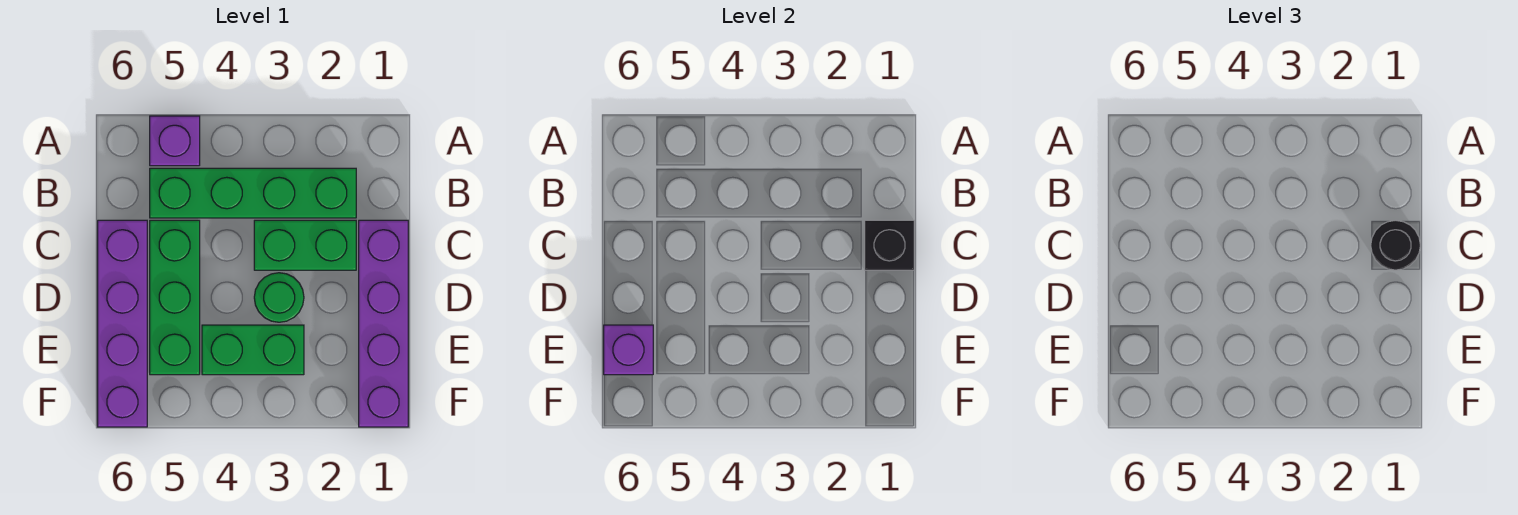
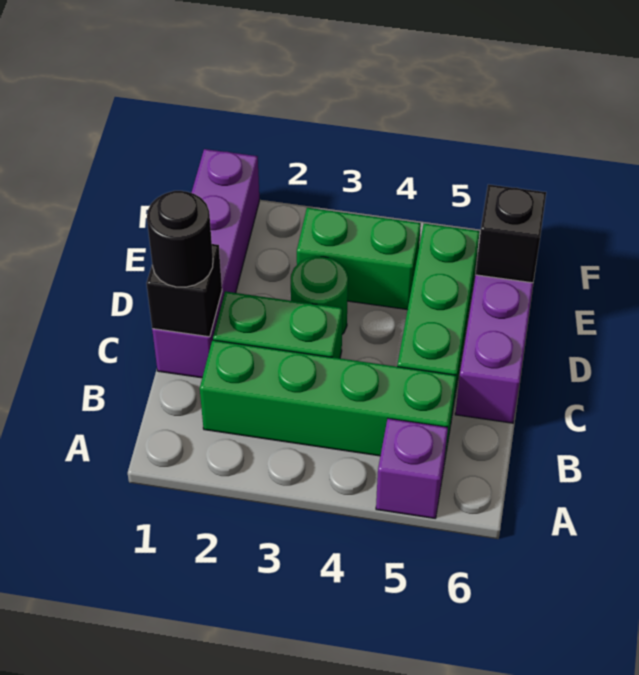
purple 1x1 brick [604,325,653,375] -> black 1x1 brick [476,184,546,283]

